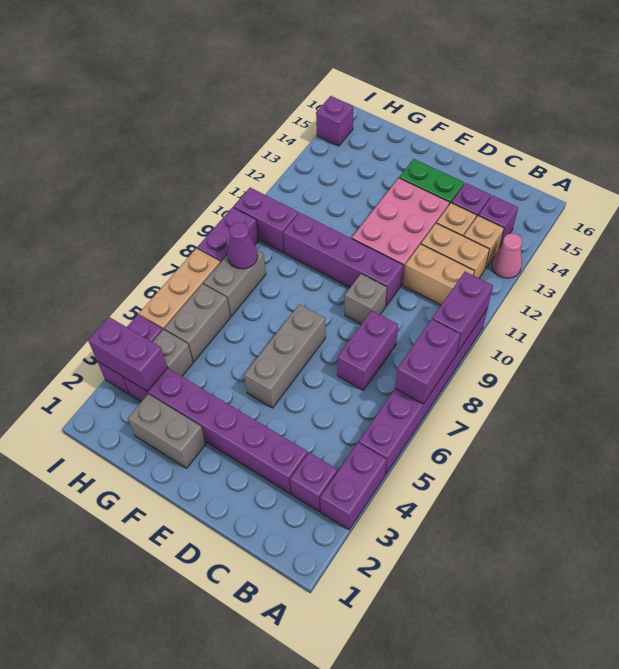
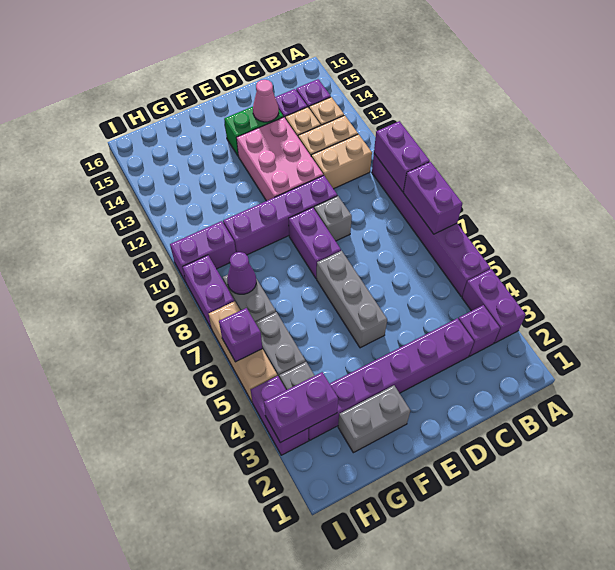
pink 1x1 cone [492,233,522,278] -> pink 1x1 cone moved to [253,80,279,122]
purple 1x2 brick [337,311,398,390] -> purple 1x2 brick moved to [289,207,341,279]
purple 1x1 brick [316,96,353,146] -> purple 1x1 brick moved to [219,308,262,362]

